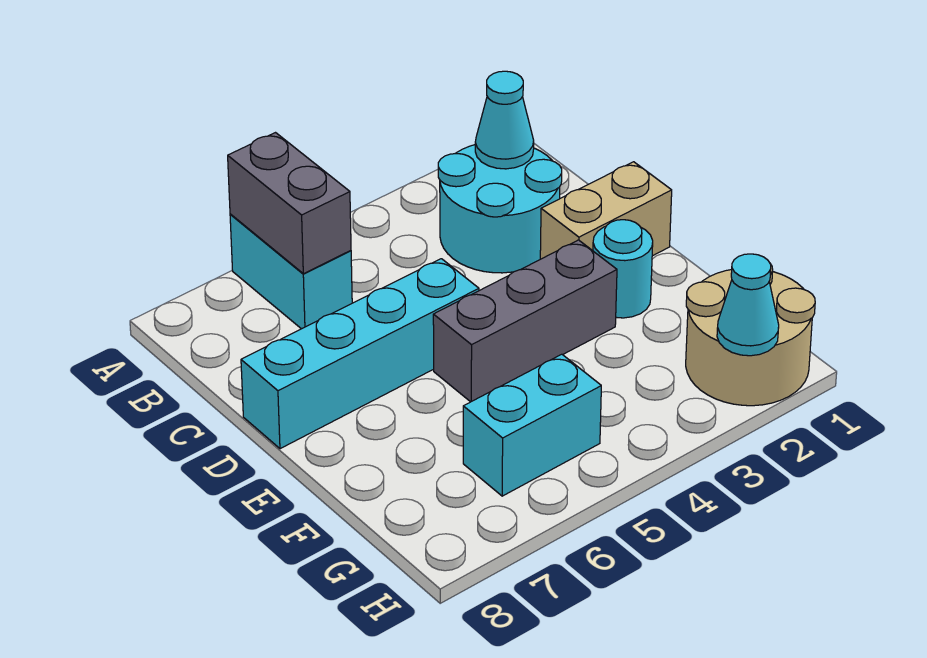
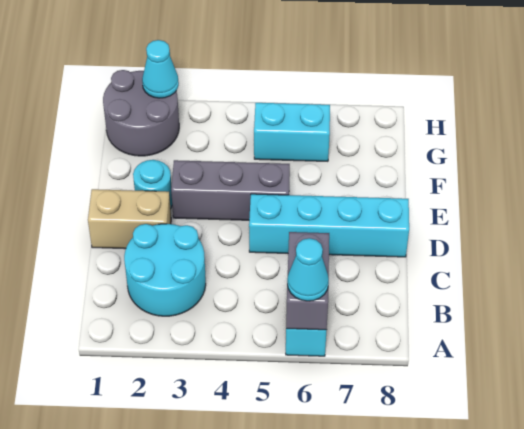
cyan 1x1 cone [475,71,534,169] -> cyan 1x1 cone moved to [287,238,329,301]
tan 2x2 round brick [686,265,815,406] -> grey 2x2 round brick [103,70,179,156]

